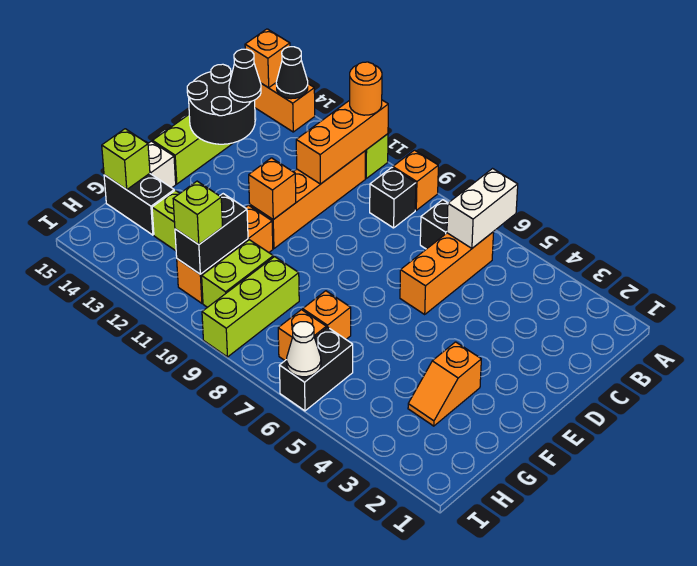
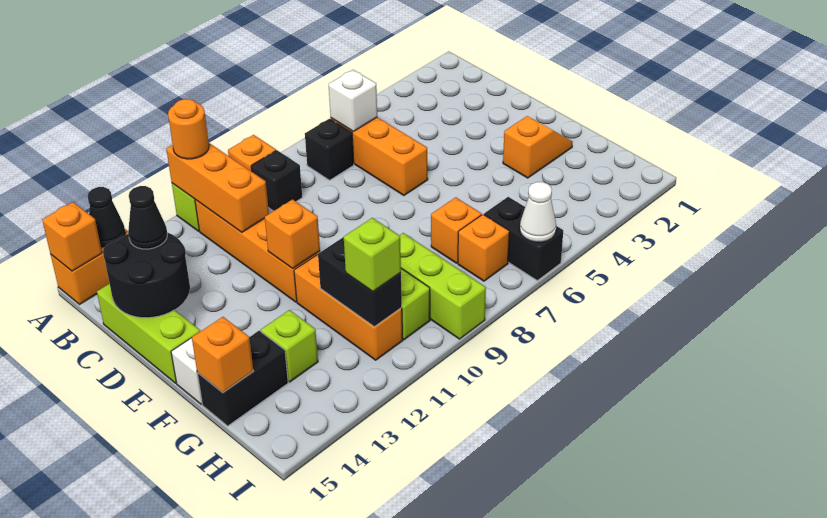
white 1x2 brick [447,169,518,248] -> white 1x1 brick [329,70,377,131]
orange 1x2 slope [408,342,481,426] -> orange 1x2 slope turned to [503,116,573,178]
lime 1x1 brick [102,129,150,190] -> orange 1x1 brick [192,317,253,392]

